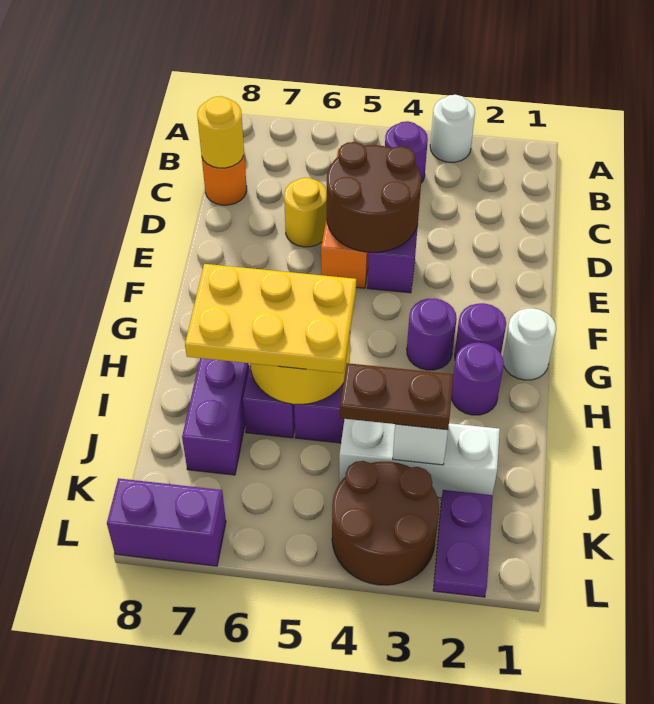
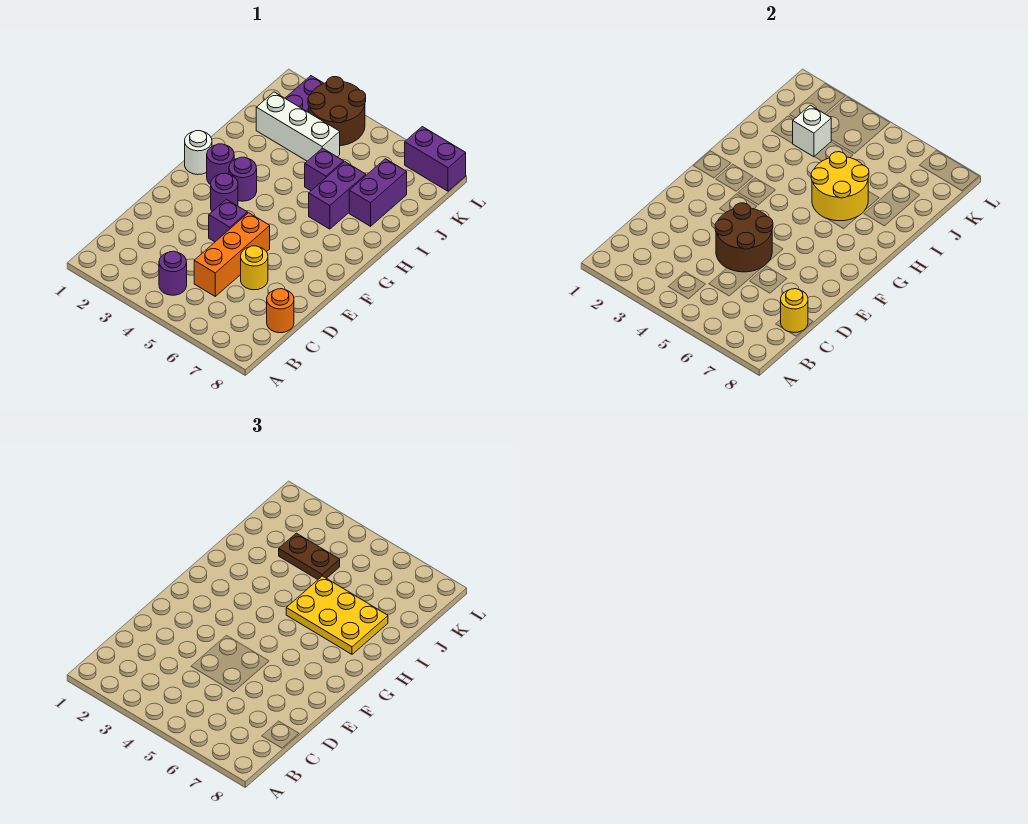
white 1x1 round brick [430,95,475,162] -> none
purple 1x1 round brick [451,342,504,415] -> purple 1x1 round brick moved to [211,173,238,211]

